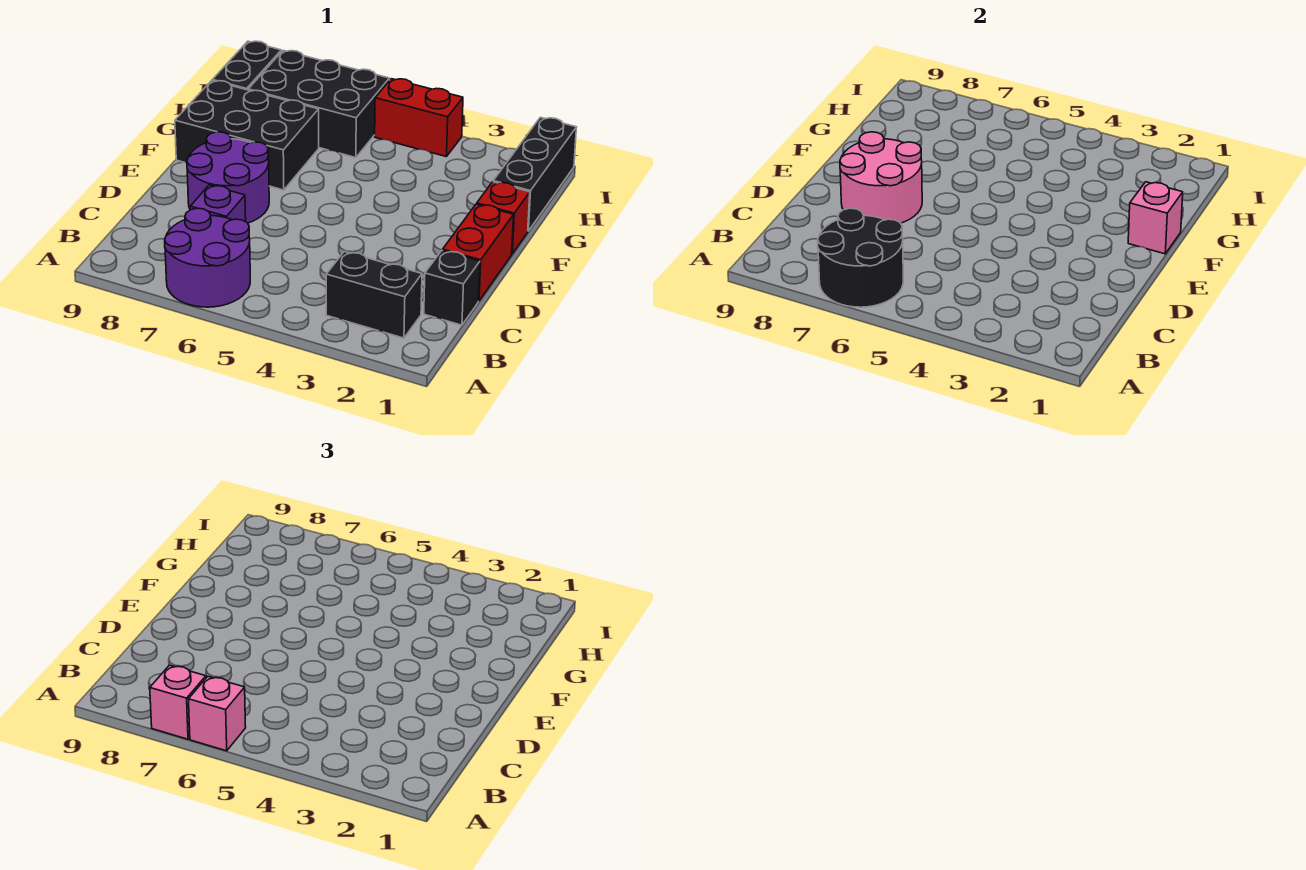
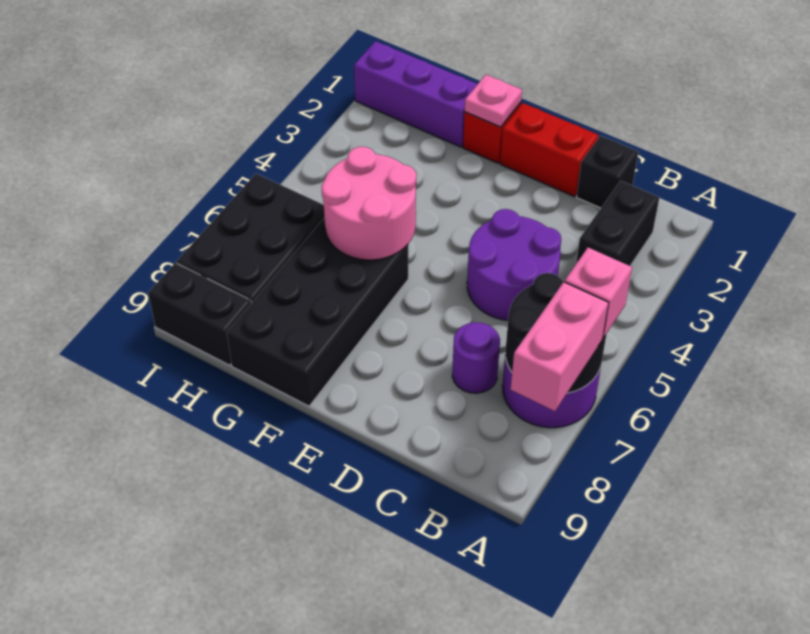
pink 1x1 brick [150,665,206,739] -> pink 1x2 brick [511,282,608,411]
purple 1x1 brick [190,185,246,222] -> purple 1x1 round brick [452,322,500,393]
purple 2x2 round brick [187,132,269,223] -> purple 2x2 round brick moved to [467,209,561,320]
pink 2x2 round brick [840,132,922,223] -> pink 2x2 round brick moved to [322,147,416,260]
pink 1x1 brick [1128,182,1183,254] -> pink 1x1 plate [465,75,522,127]
black 2x3 brick [175,81,319,190] -> black 2x4 brick [227,218,408,406]
black 1x3 brick [493,117,576,231] -> purple 1x3 brick [354,41,477,147]
red 1x2 brick [375,79,463,157] -> none

